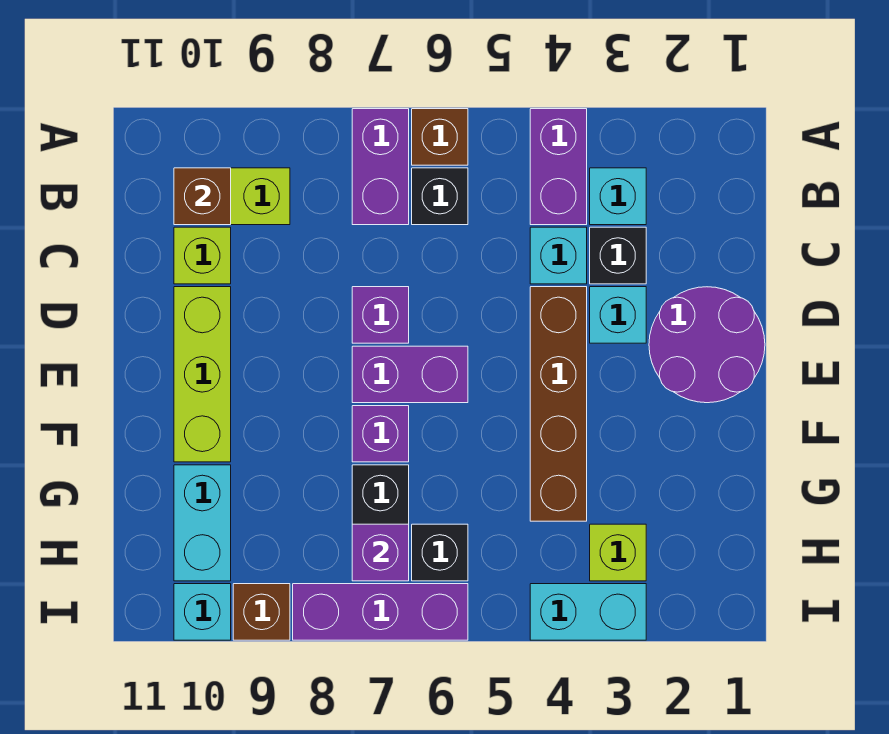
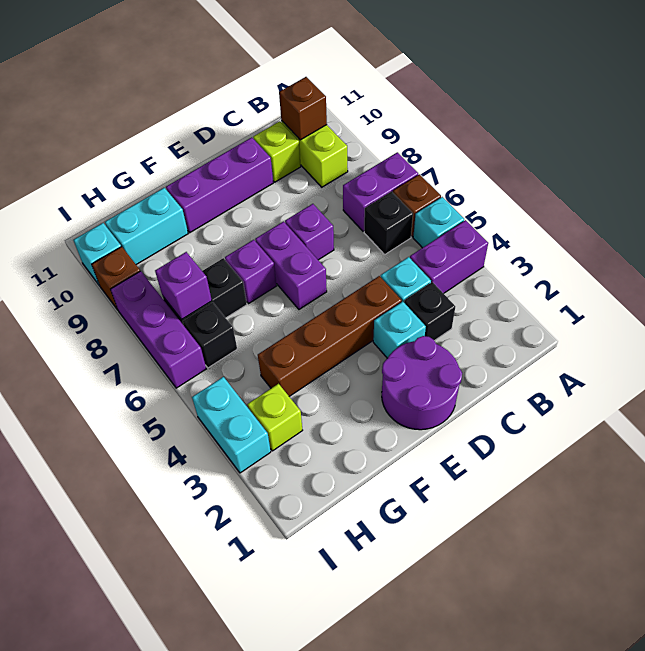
cyan 1x1 brick [590,168,646,225] -> cyan 1x1 brick moved to [413,197,464,248]
lime 1x3 brick [174,287,231,462] -> purple 1x3 brick [166,137,273,233]

